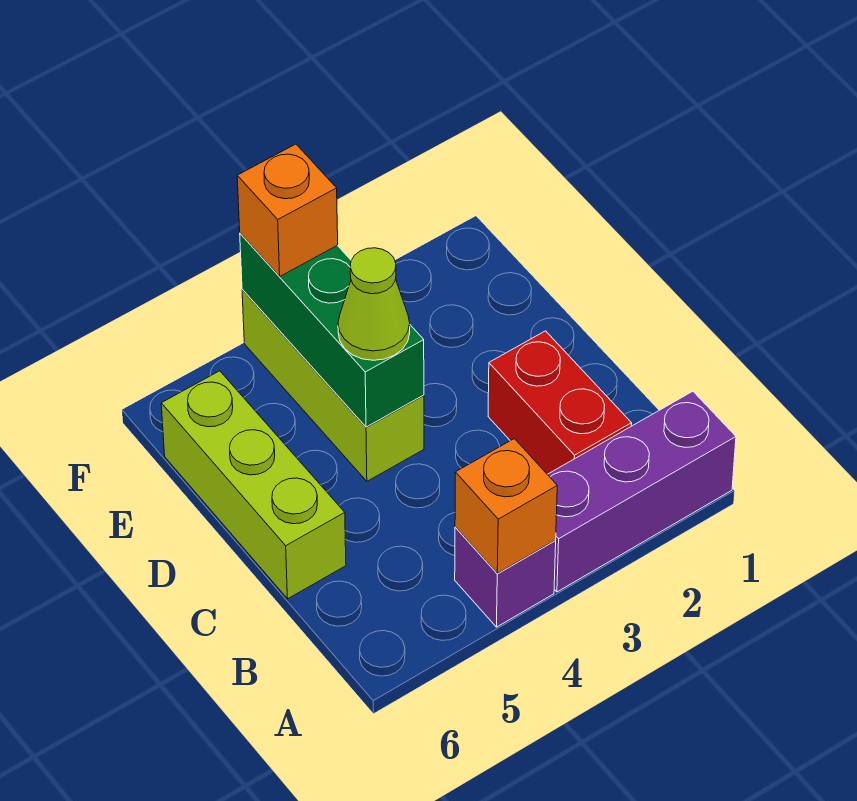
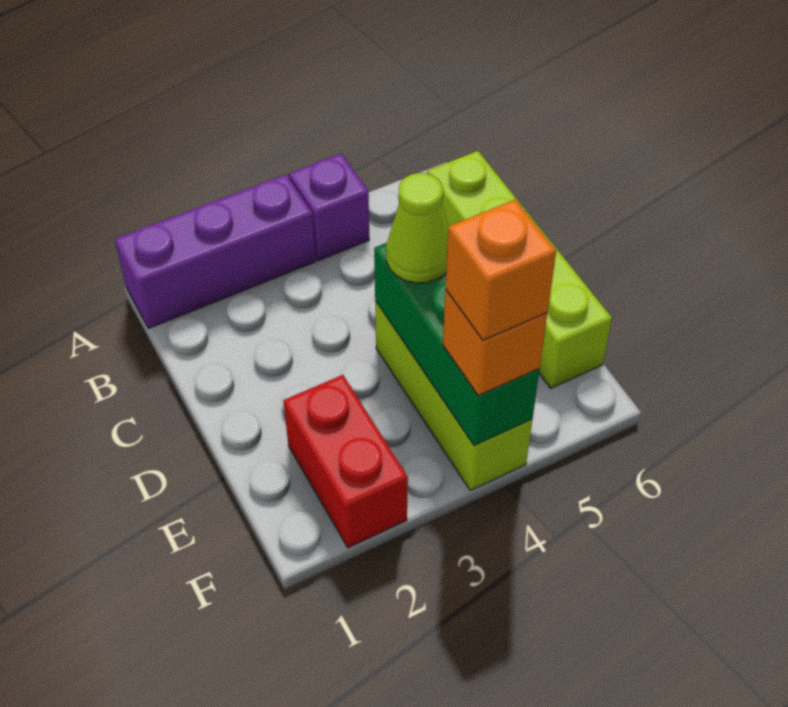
orange 1x1 brick [455,439,557,573] -> orange 1x1 brick moved to [445,200,556,340]
red 1x2 brick [488,331,632,474] -> red 1x2 brick moved to [283,375,408,548]
lime 1x3 brick [161,371,346,599] -> lime 1x4 brick [427,151,612,388]

